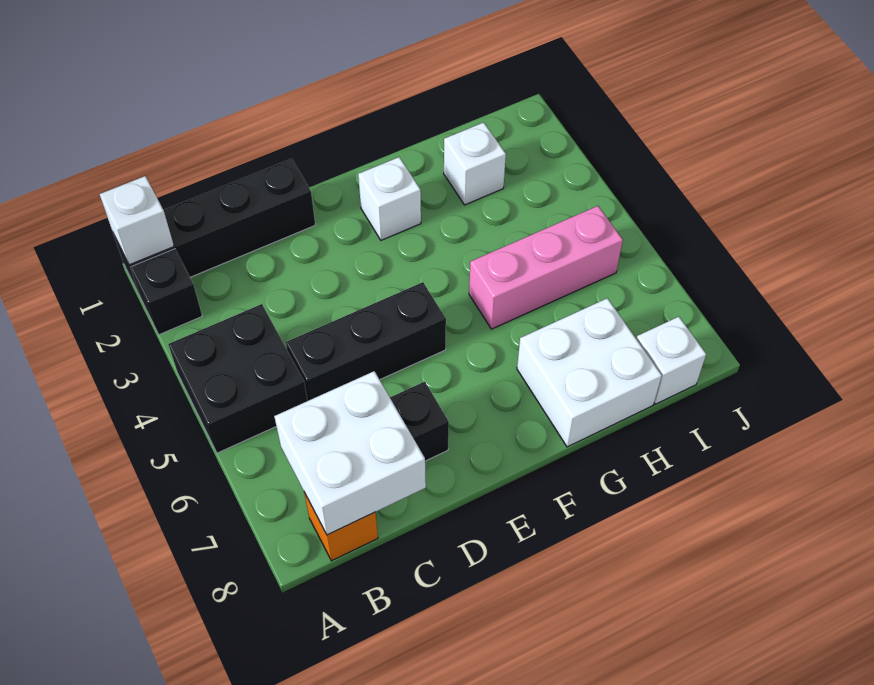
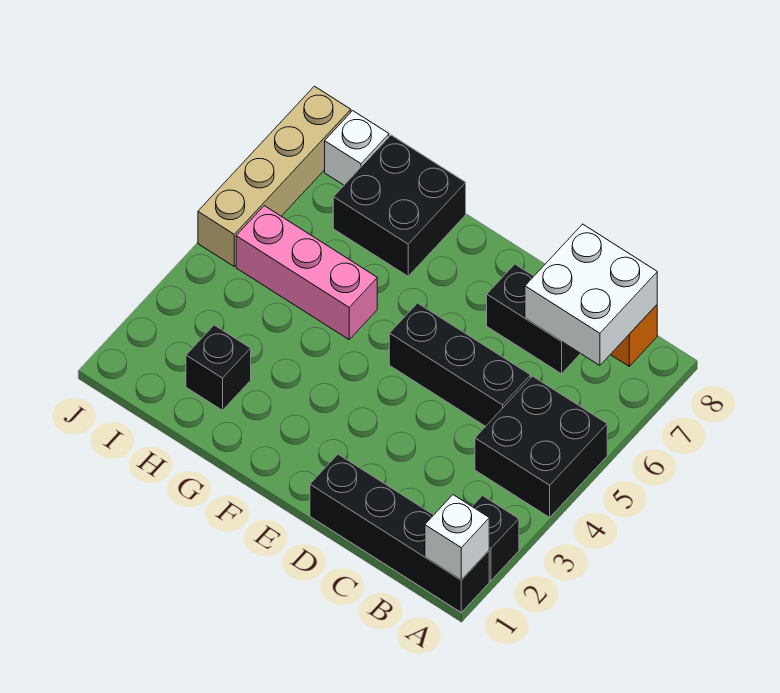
white 1x1 brick [358,157,421,240] -> none
white 2x2 brick [517,298,662,447] -> black 2x2 brick [333,135,466,276]
white 1x1 brick [444,122,506,205] -> black 1x1 brick [186,325,251,410]
none -> tan 1x4 brick [198,86,351,266]

